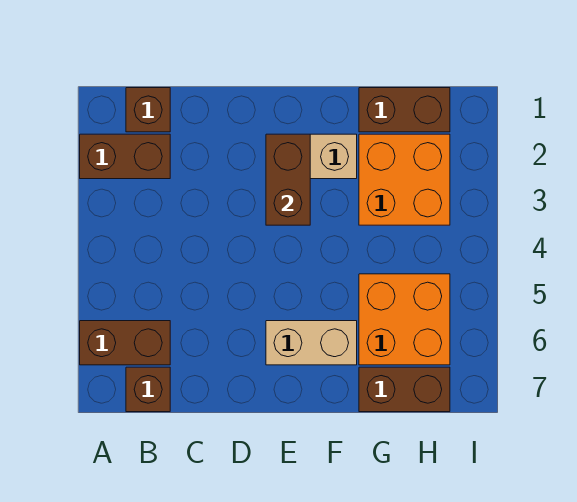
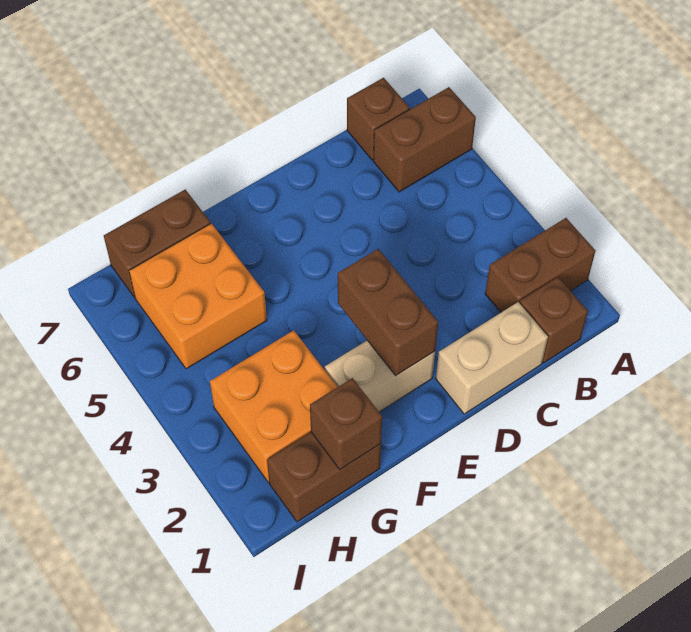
tan 1x2 brick [266,321,357,365] -> tan 1x2 brick moved to [436,302,548,414]
none -> brown 1x1 brick [310,378,382,469]

